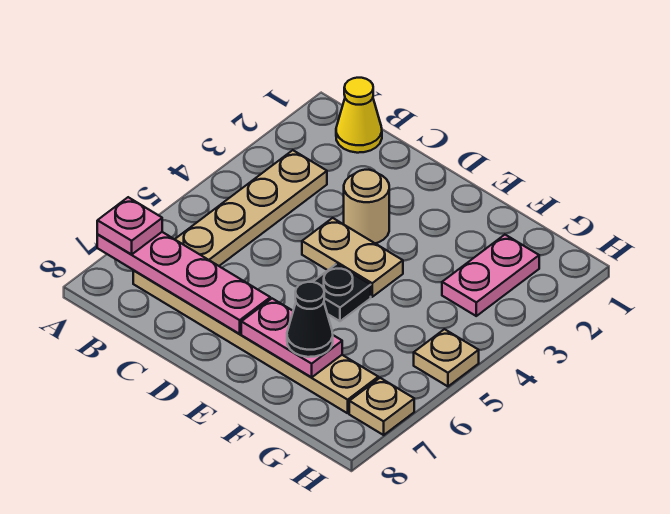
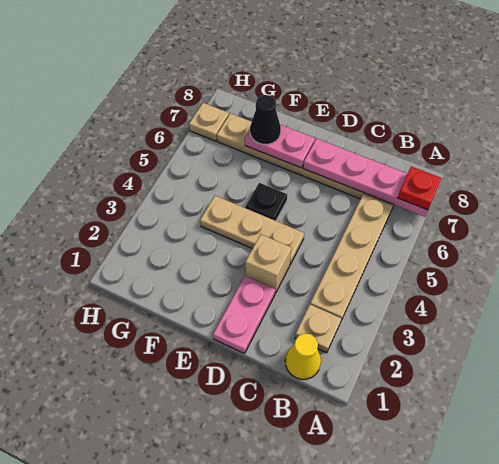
pink 1x1 plate [97,197,162,255] -> red 1x1 plate [398,166,442,210]
tan 1x1 round brick [344,170,389,243] -> tan 1x1 brick [245,234,291,293]
tan 1x2 plate [302,218,403,297] -> tan 1x3 plate [200,196,304,264]
pink 1x2 plate [442,235,539,316] -> pink 1x2 plate moved to [213,276,275,354]
tan 1x1 plate [414,329,479,386] -> tan 1x1 plate moved to [295,305,342,353]

